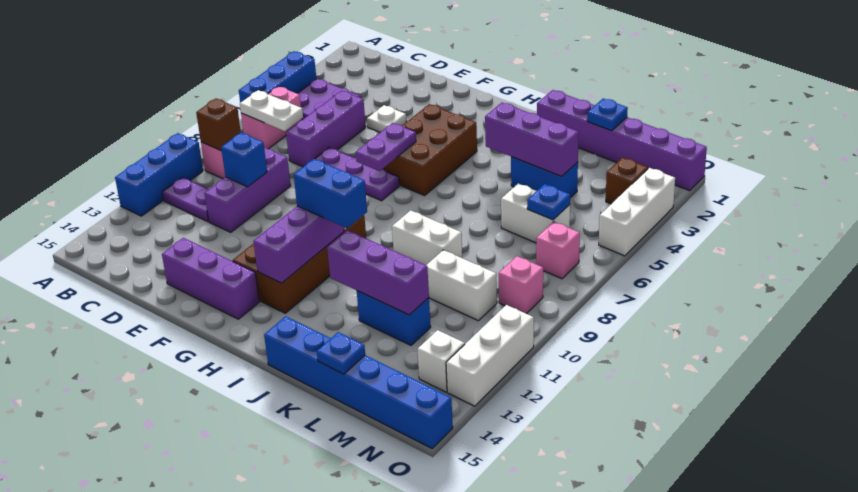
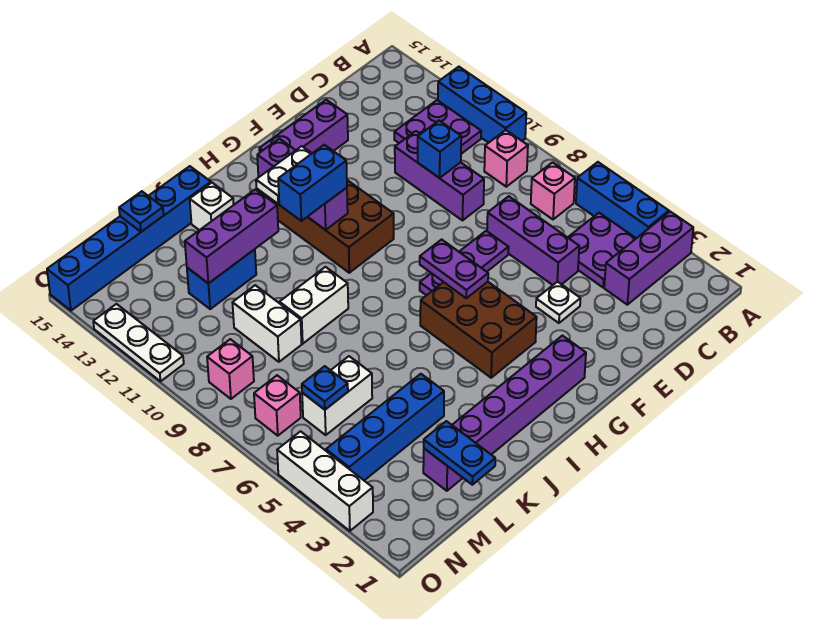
pink 1x2 brick [241,86,302,149] -> pink 1x1 brick [531,162,575,219]
white 1x2 plate [240,90,303,131] -> white 1x2 plate moved to [256,146,312,204]
brown 1x1 brick [196,99,241,151] -> none
purple 1x2 plate [162,177,209,221] -> purple 2x2 plate [394,100,481,154]
purple 1x6 brick [537,90,707,191] -> purple 1x6 brick moved to [423,336,586,491]
purple 1x3 brick [485,103,579,176] -> purple 1x3 brick moved to [604,212,693,305]
blue 1x2 brick [511,157,578,198] -> blue 1x4 brick [326,374,444,480]
blue 1x1 plate [587,99,628,131] -> blue 1x2 plate [424,421,495,485]
white 1x2 brick [426,250,497,321] -> white 1x2 brick turned to [232,285,302,362]
brown 1x1 brick [606,158,648,204] -> none
white 1x1 brick [418,330,465,392] -> white 1x1 brick moved to [190,183,234,230]
white 1x3 brick [446,305,534,406] -> white 1x3 plate [93,304,184,381]

